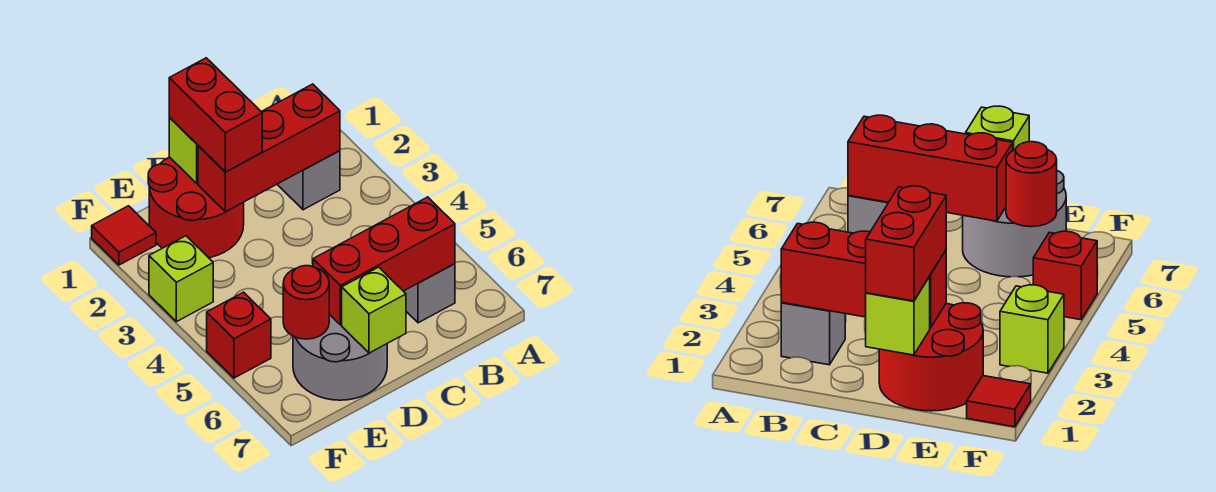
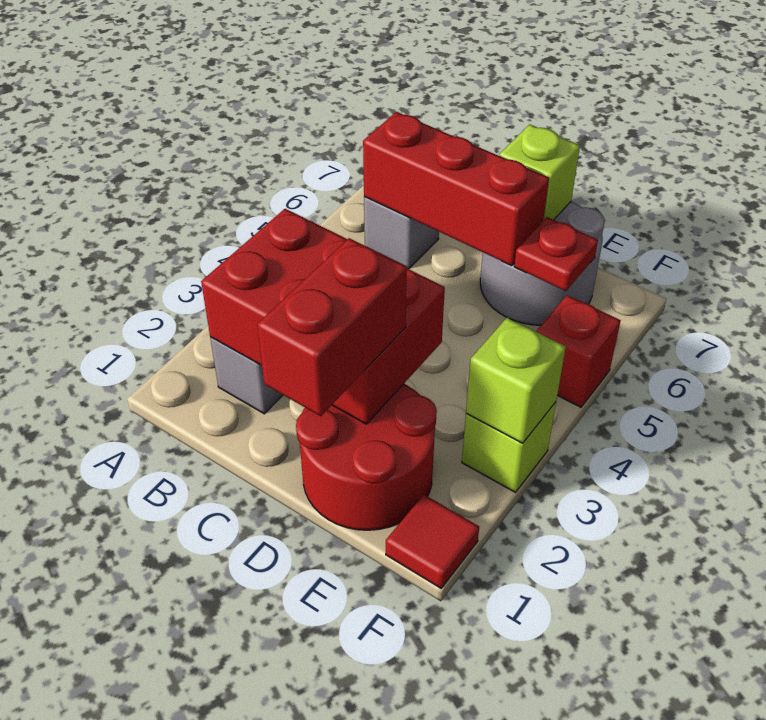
red 1x3 brick [198,84,340,212] -> red 2x3 brick [201,209,445,424]
lime 1x1 brick [169,118,198,183] -> lime 1x1 brick moved to [466,318,566,443]
red 1x1 round brick [283,266,329,339] -> red 1x1 plate [514,217,598,291]

